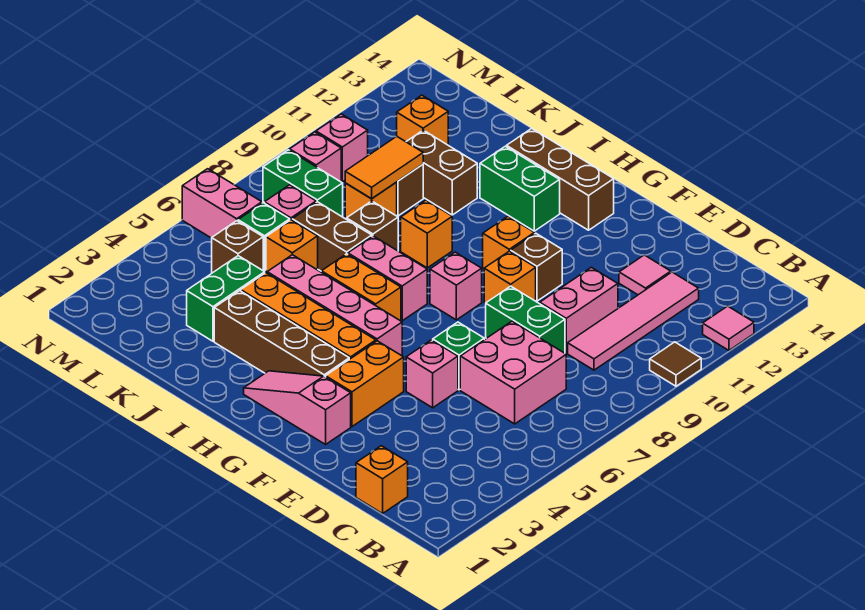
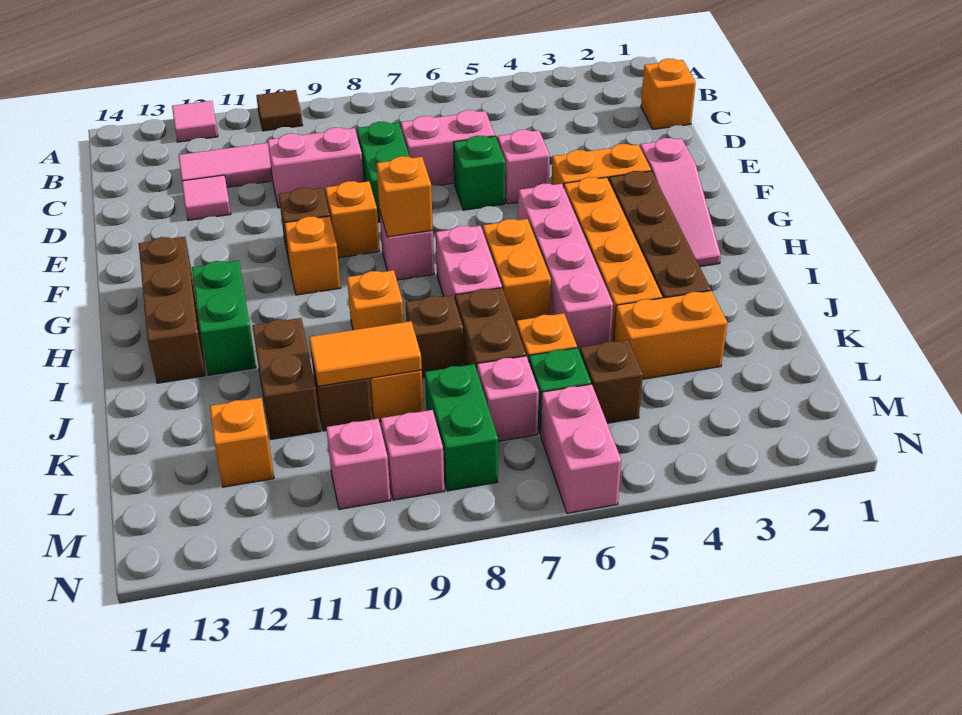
pink 2x2 brick [460,321,566,424] -> pink 1x2 brick [401,110,495,186]
none -> orange 1x1 brick [377,156,433,237]
green 1x2 brick [187,256,265,341] -> orange 1x2 brick [614,291,728,379]

